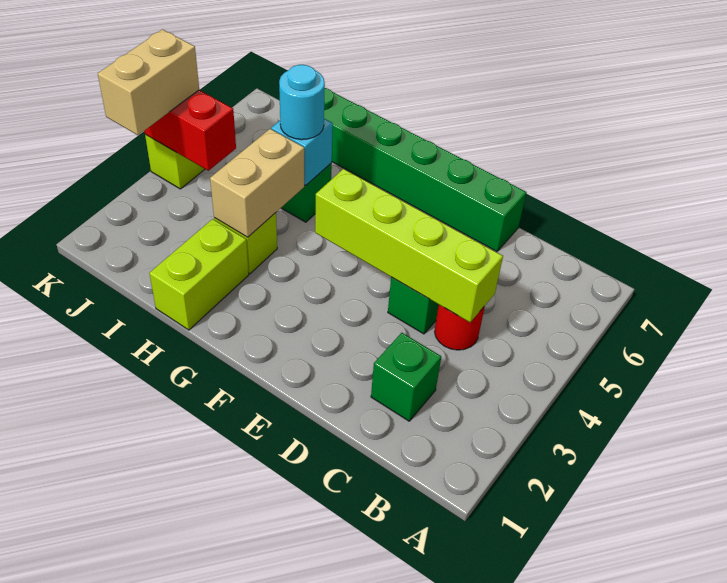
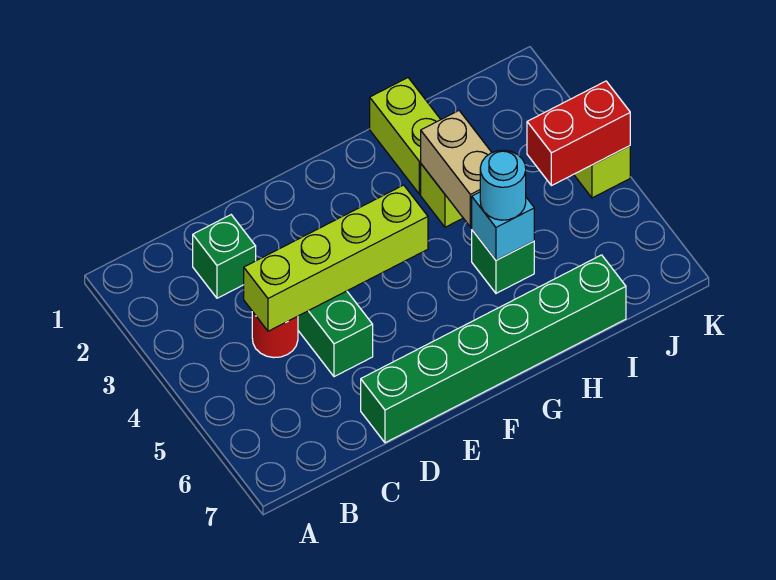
tan 1x2 brick [98,29,199,135] -> none

